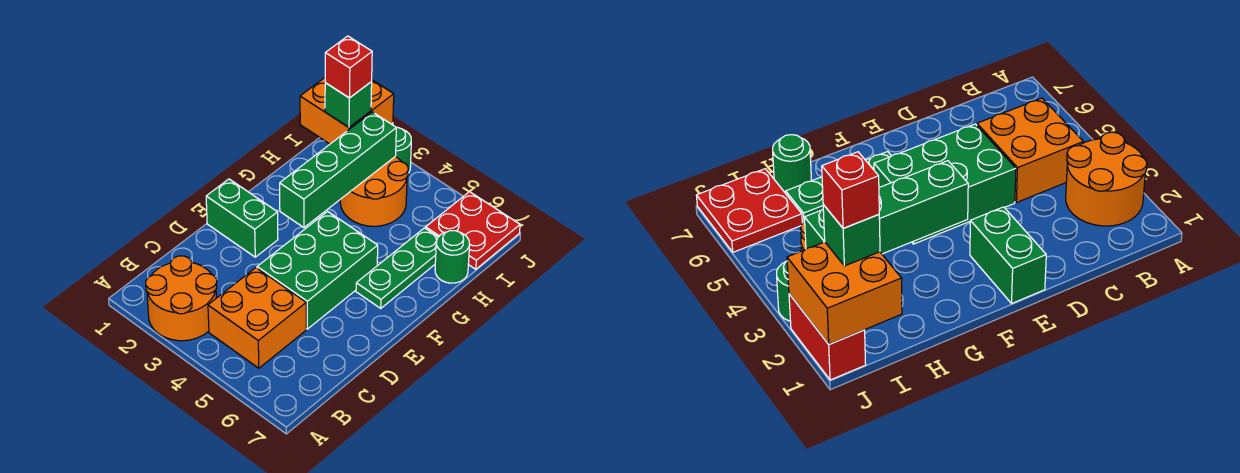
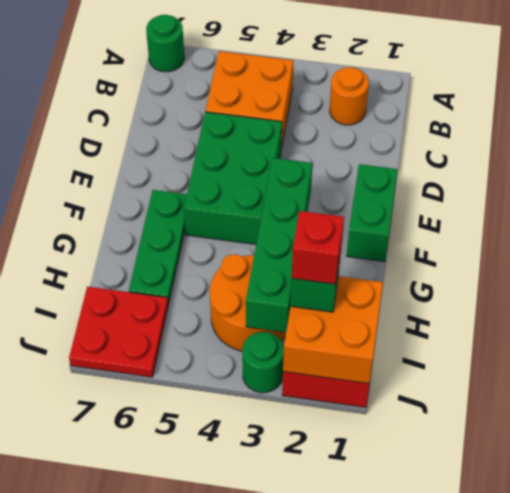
orange 2x2 round brick [146,256,217,341] -> orange 1x1 round brick [330,67,369,125]
green 1x2 brick [206,179,278,257] -> green 1x2 brick turned to [347,164,397,262]
green 1x1 round brick [435,231,470,283] -> green 1x1 round brick moved to [146,15,184,72]

